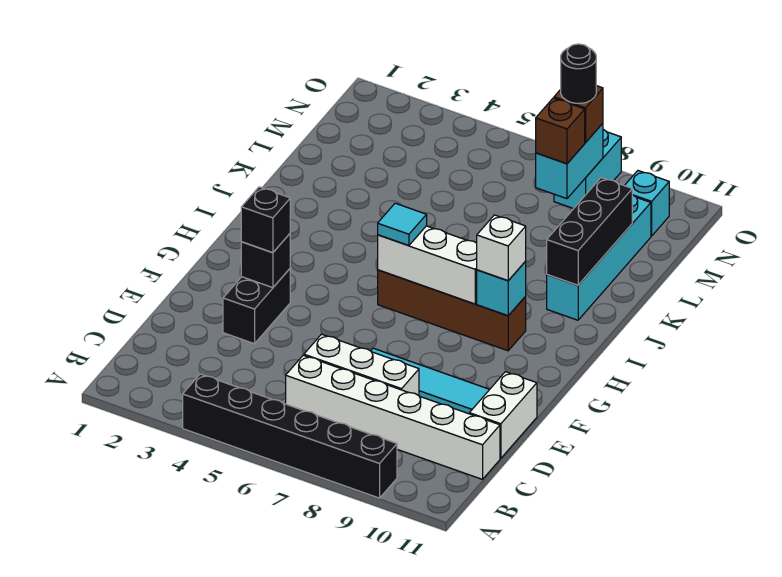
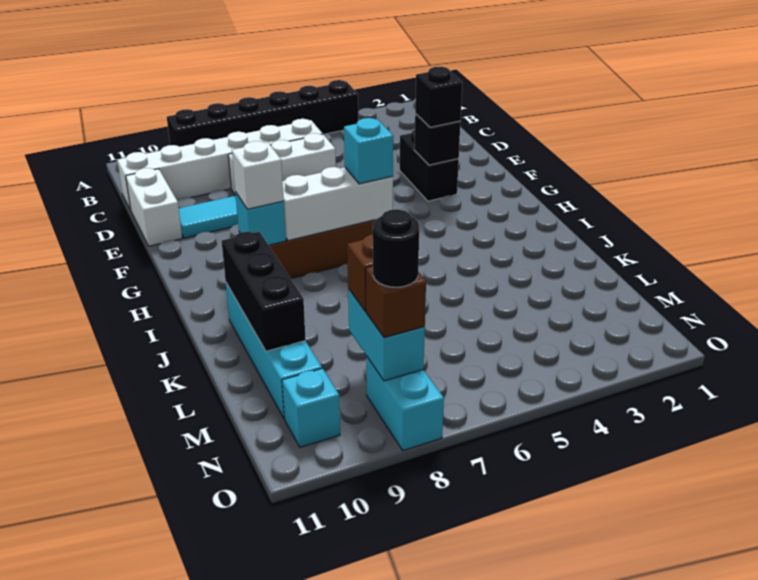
cyan 1x1 tile [378,203,427,246] -> cyan 1x1 brick [344,118,393,184]

